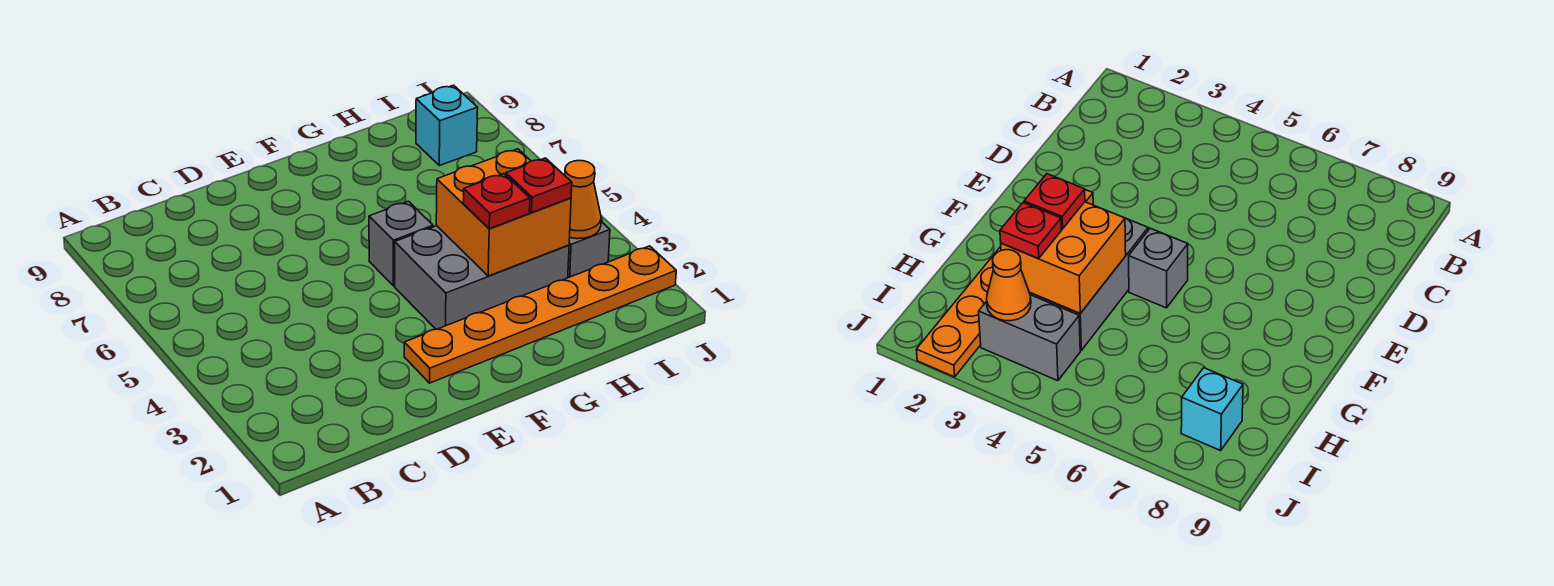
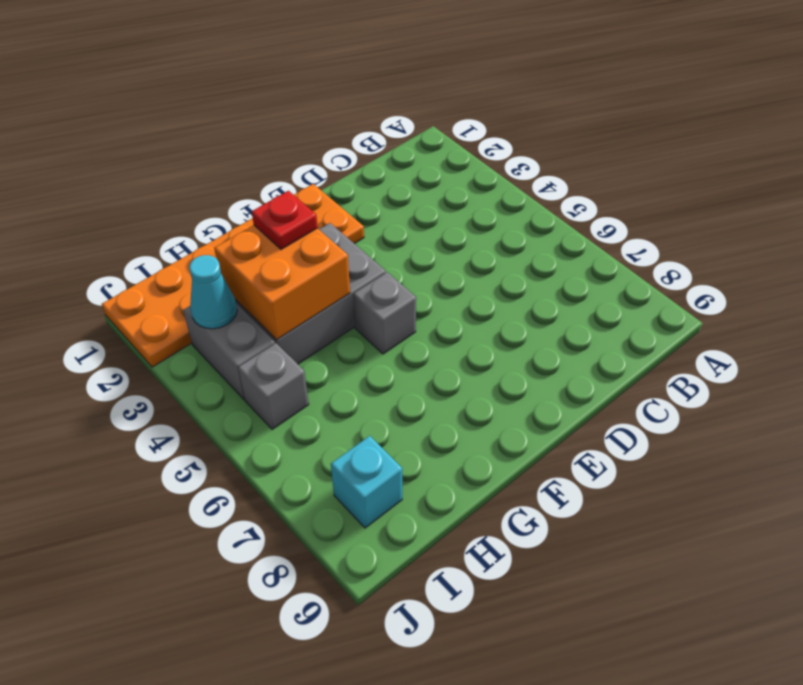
orange 1x6 plate [404,246,676,383] -> orange 2x6 plate [102,184,364,367]
red 1x1 plate [506,158,572,212] -> none
orange 1x1 cone [565,161,601,239] -> cyan 1x1 cone [189,255,237,329]
none -> grey 1x1 brick [238,343,309,429]

